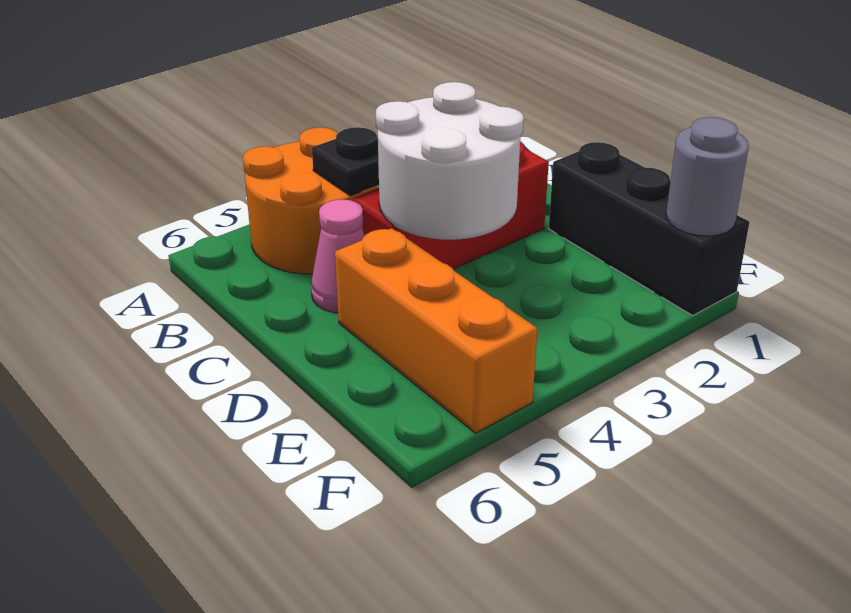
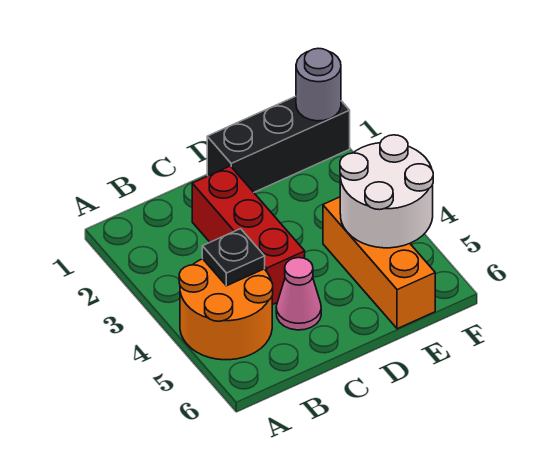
white 2x2 round brick [376,82,524,240] -> white 2x2 round brick moved to [340,135,433,248]
orange 1x3 brick [335,228,537,433] -> orange 1x3 brick turned to [323,197,435,329]

